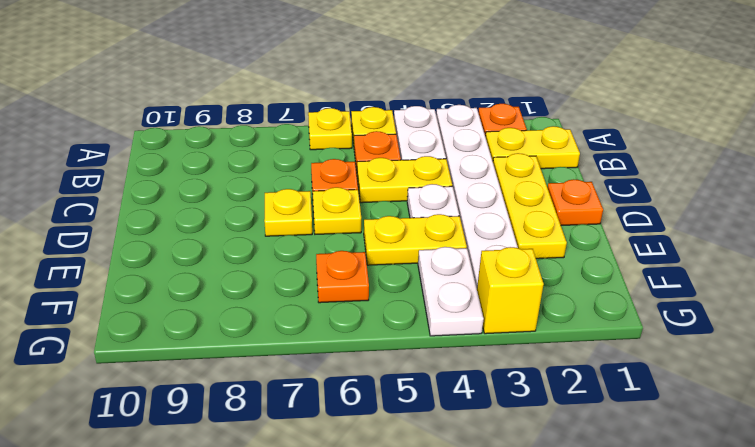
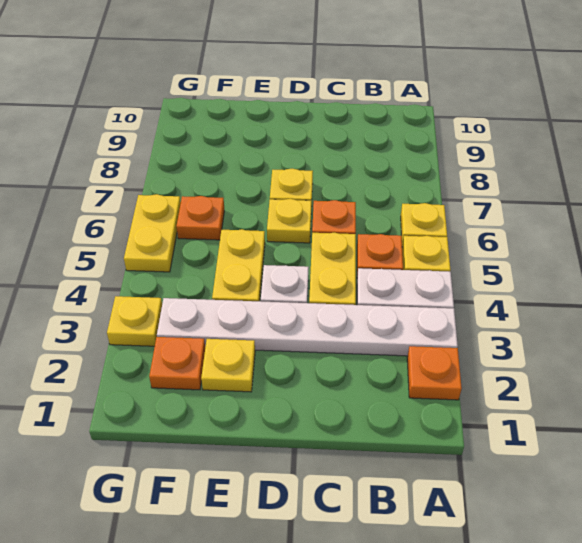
yellow 1x2 plate [485,126,580,169] -> yellow 1x2 plate moved to [124,194,181,272]
yellow 1x3 plate [493,153,567,259] -> yellow 1x1 plate [201,339,255,392]
orange 1x1 plate [547,180,603,225] -> orange 1x1 plate moved to [149,337,205,390]
white 1x2 plate [418,247,484,336] -> none
yellow 1x1 brick [477,247,544,334] -> yellow 1x1 plate [107,296,162,346]

